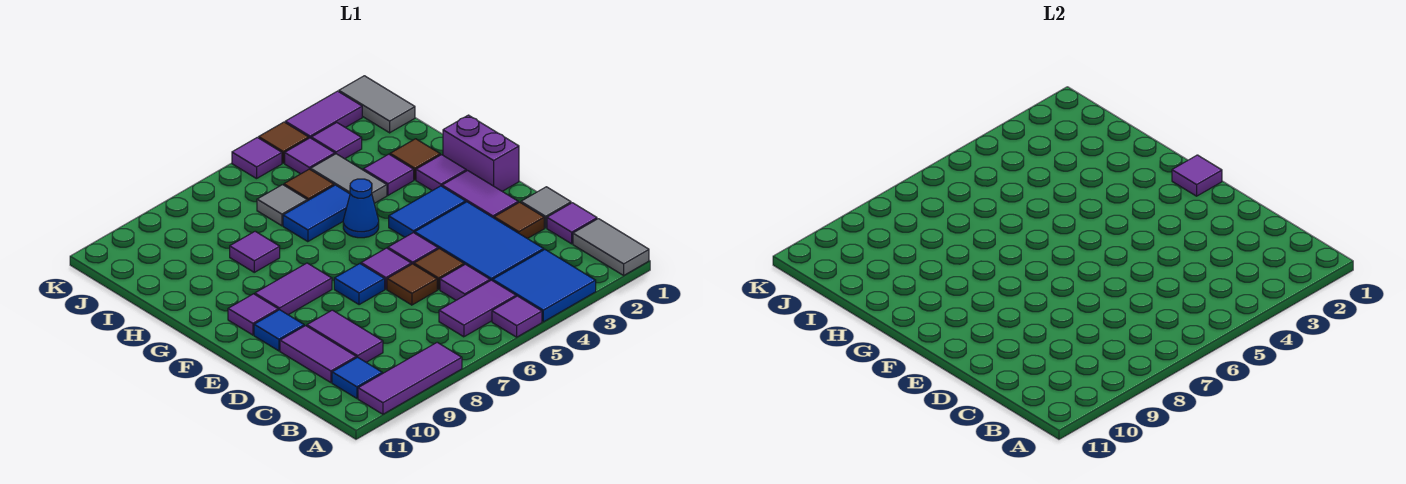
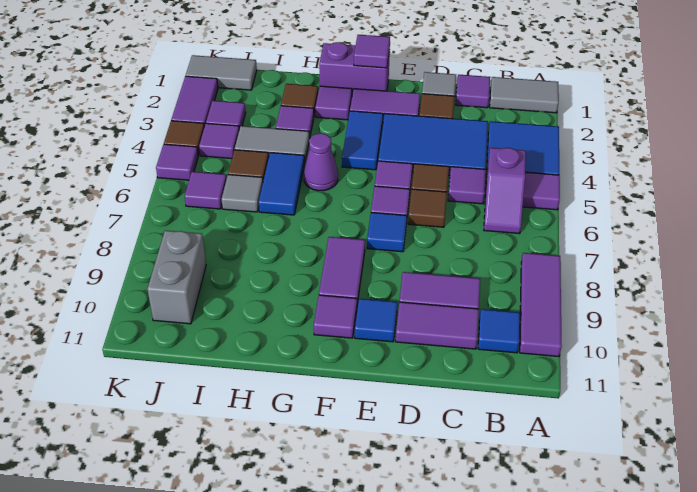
purple 1x2 tile [439,280,516,337] -> purple 1x2 slope [484,148,526,234]
blue 1x1 cone [343,179,379,238] -> purple 1x1 cone [304,133,338,191]
purple 1x1 tile [230,231,280,272] -> purple 1x1 tile moved to [185,172,227,209]
none -> grey 1x2 brick [147,230,206,324]

